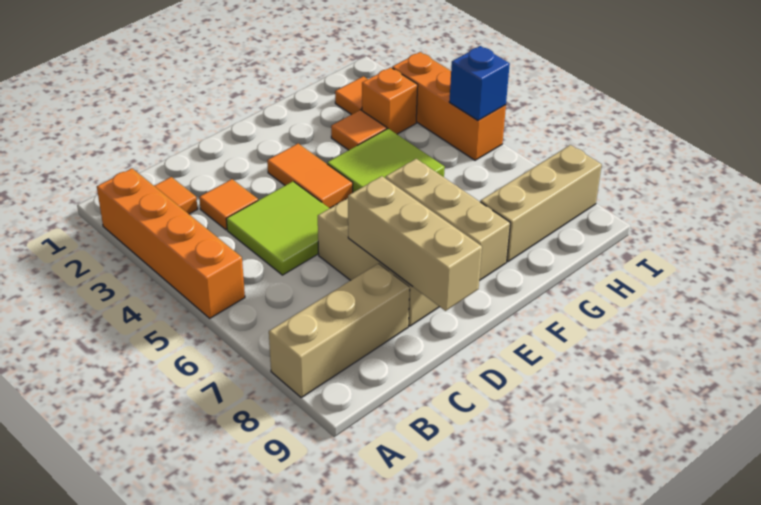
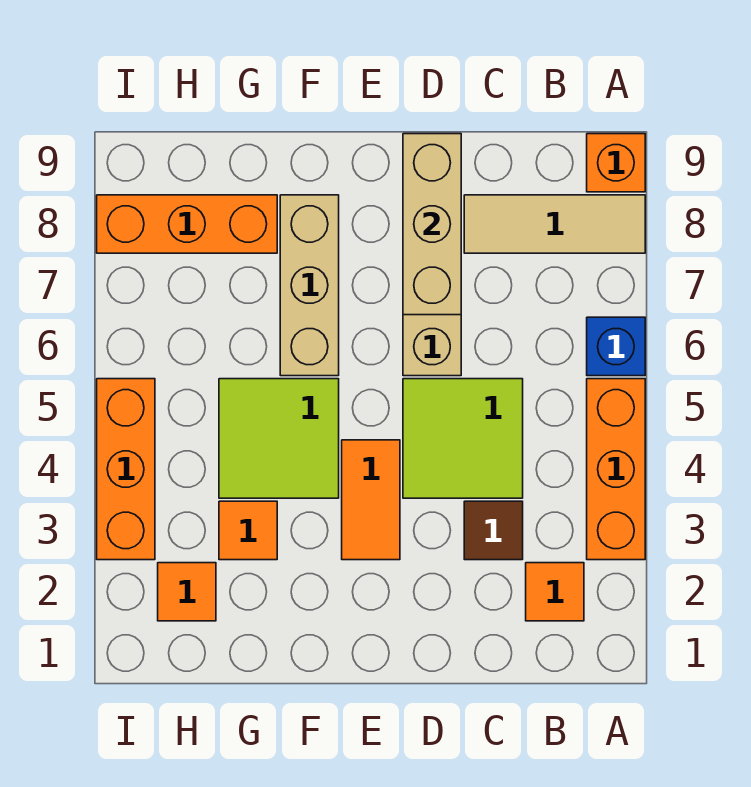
orange 1x4 brick [97,168,245,318] -> orange 1x3 brick [587,379,645,560]
tan 1x3 brick [269,264,410,397] -> tan 1x3 tile [464,195,645,253]
orange 1x1 tile [199,179,258,230] -> brown 1x1 tile [464,501,523,560]
tan 1x3 brick [480,145,602,262] -> orange 1x3 brick [97,195,277,253]
orange 1x1 brick [362,67,418,134] -> orange 1x1 brick moved to [587,134,645,192]
blue 1x1 brick [449,46,510,121] -> blue 1x1 brick moved to [587,317,645,376]

